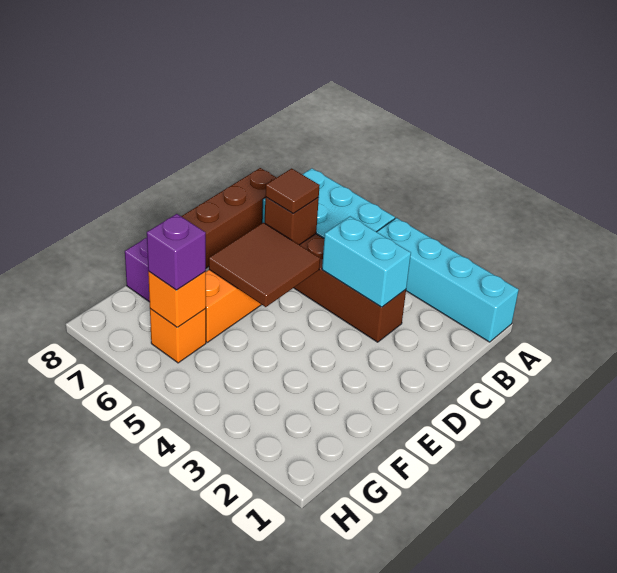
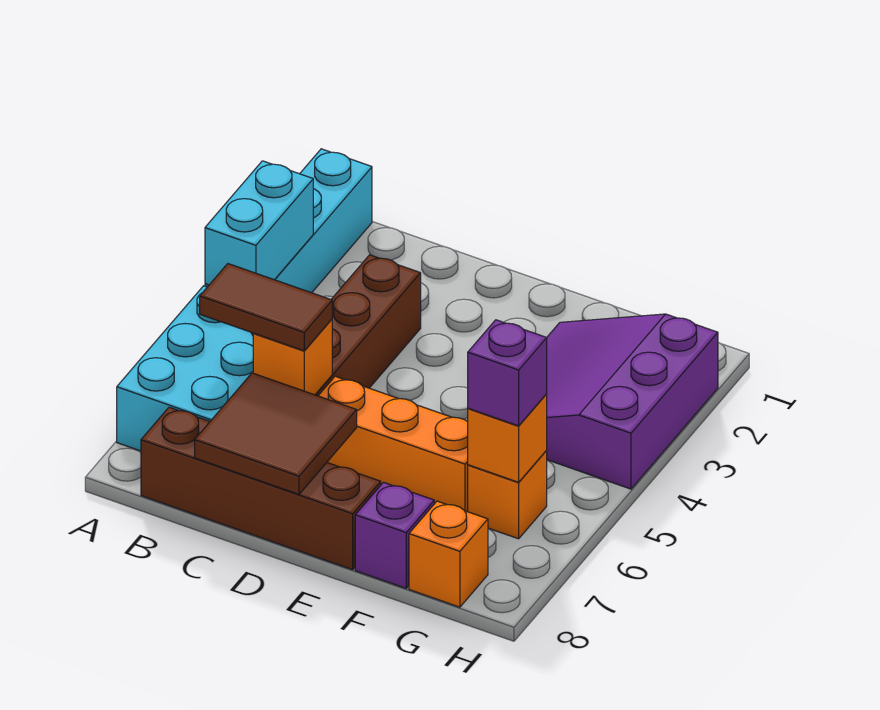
cyan 1x2 brick [322,216,411,307] -> cyan 1x2 brick moved to [205,161,313,285]
brown 1x1 brick [265,197,319,245] -> orange 1x1 brick [253,319,332,395]
brown 1x1 tile [265,168,320,214] -> brown 1x2 tile [200,264,332,351]
brown 2x2 tile [209,223,320,307] -> brown 2x2 tile moved to [195,373,357,494]
none -> purple 3x3 slope [546,314,718,489]
none -> orange 1x1 brick [409,501,488,607]

